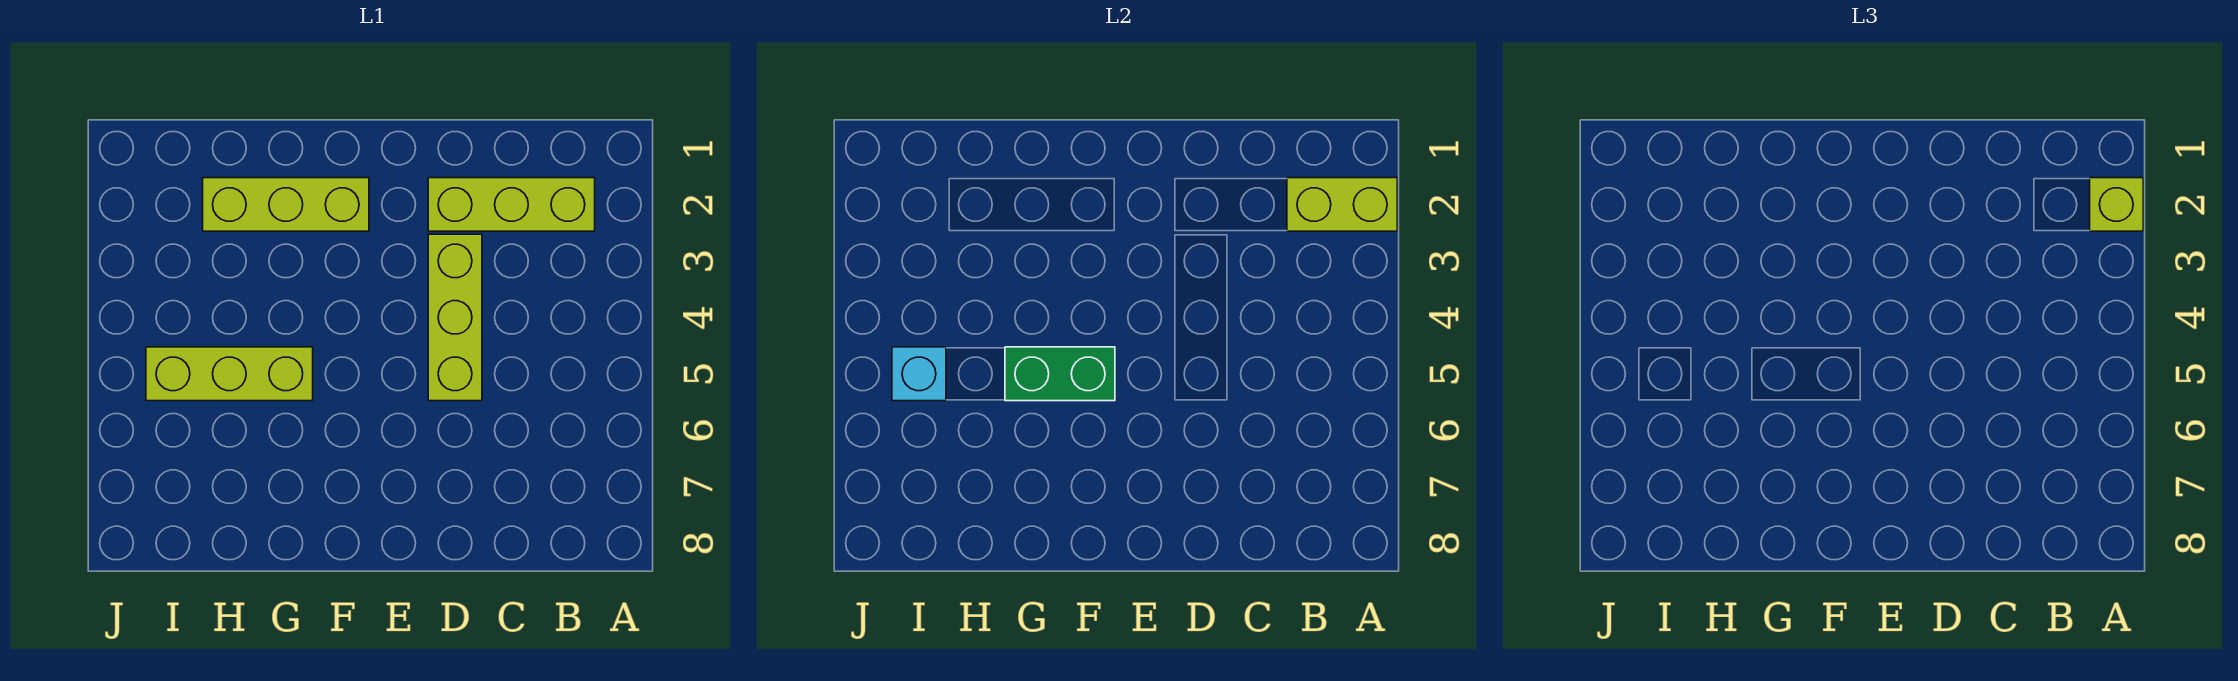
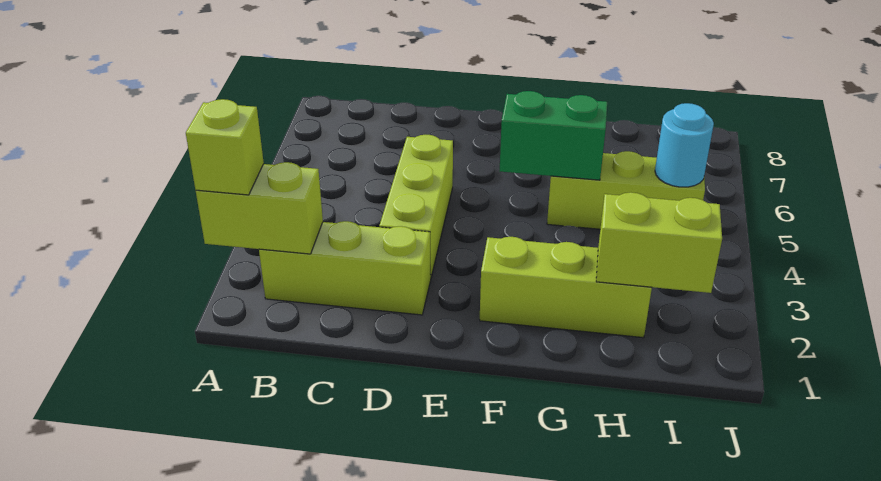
none -> lime 1x2 brick [596,192,722,293]
cyan 1x1 brick [892,347,946,401] -> cyan 1x1 round brick [655,103,714,187]

